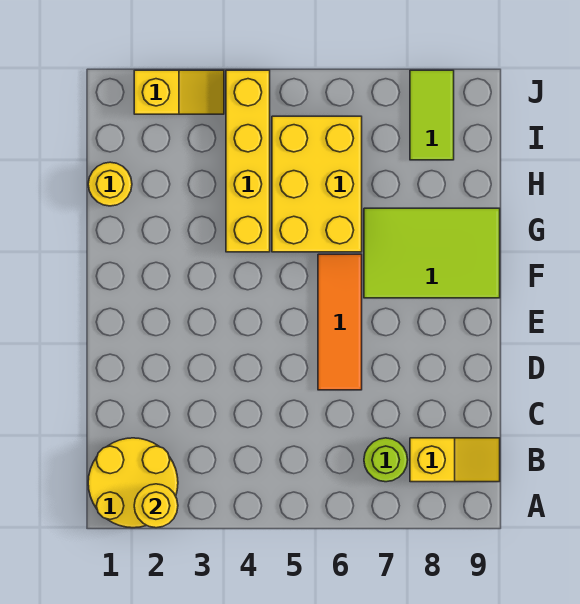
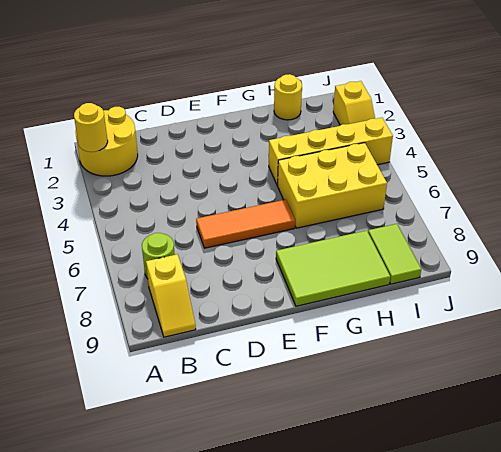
lime 2x3 tile [364,208,500,298] -> lime 2x3 tile turned to [276,230,390,306]
lime 1x2 tile [410,70,454,160] -> lime 1x2 tile turned to [368,224,421,284]

